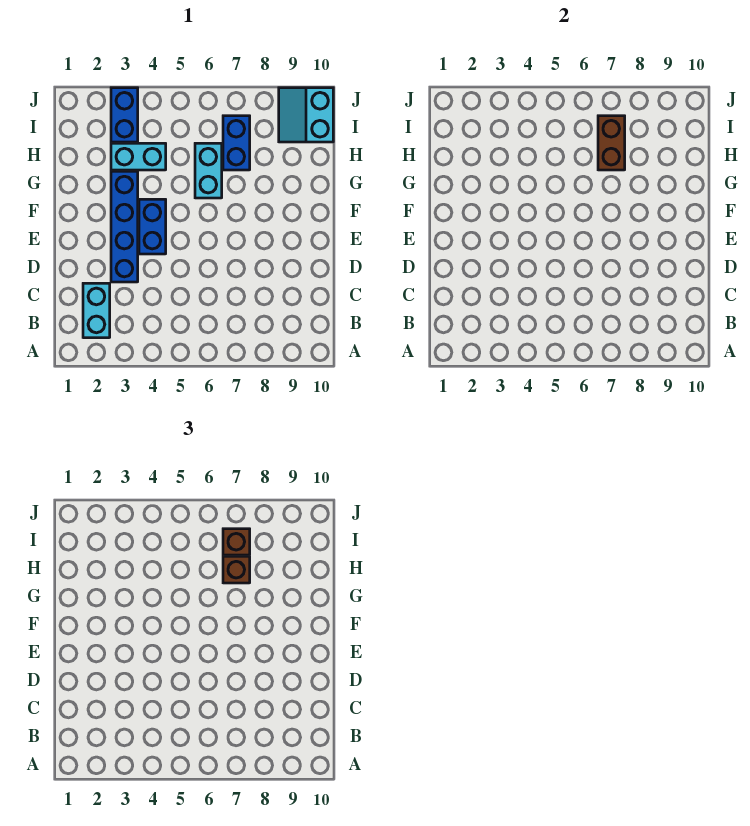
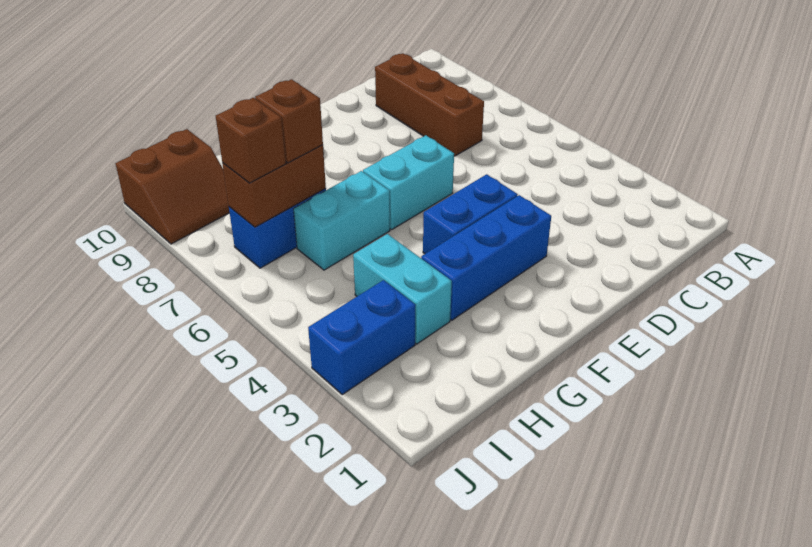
cyan 1x2 brick [83,283,110,338] -> cyan 1x2 brick moved to [363,135,454,230]
none -> brown 1x3 brick [375,53,484,156]
blue 1x4 brick [111,171,138,282] -> blue 1x3 brick [421,195,551,320]
cyan 2x2 slope [279,88,333,142] -> brown 2x2 slope [116,129,230,244]

